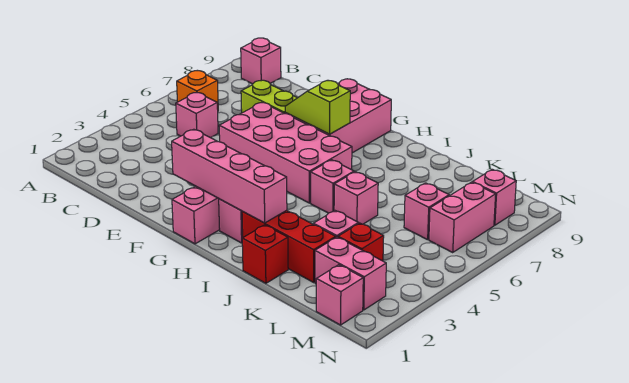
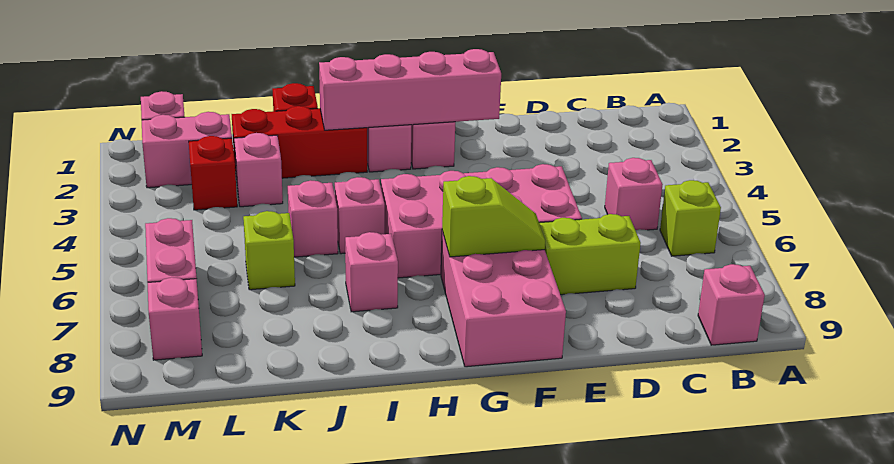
orange 1x1 brick [177,71,218,109] -> lime 1x1 brick [660,180,721,256]
none -> lime 1x1 brick [243,211,295,290]
pink 1x1 brick [404,183,449,240] -> pink 1x1 brick moved to [345,232,398,312]

